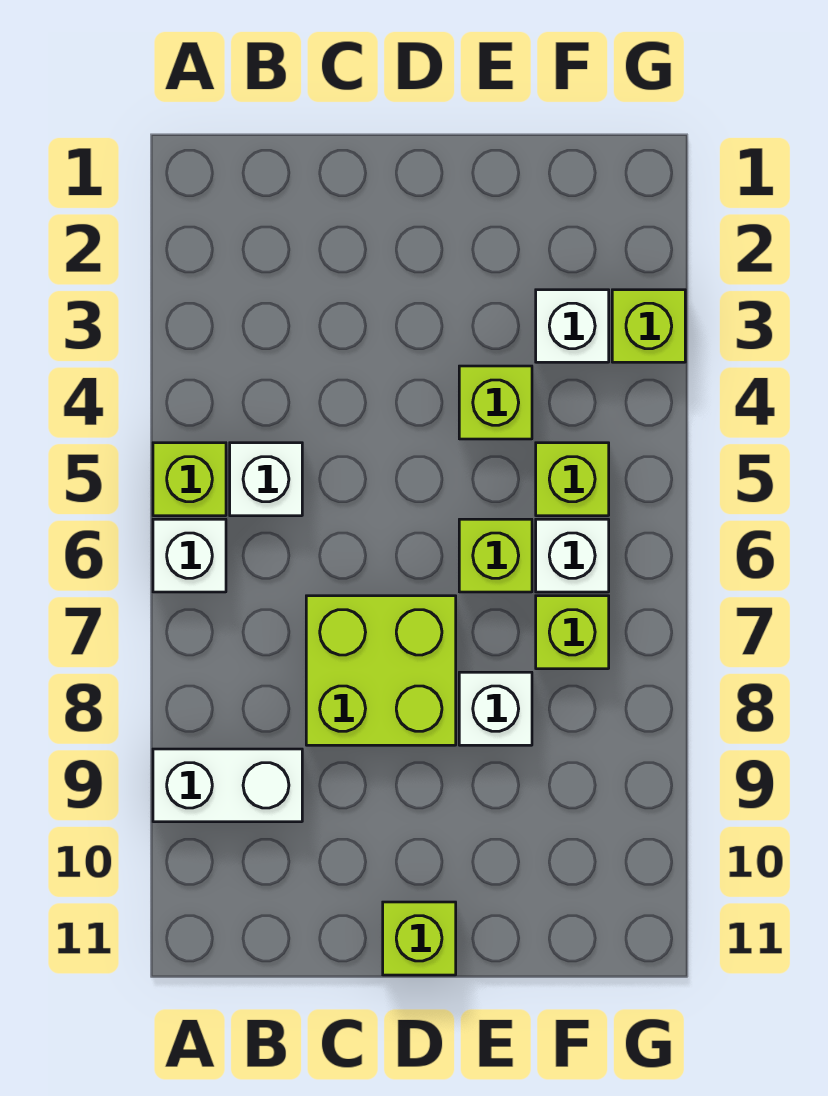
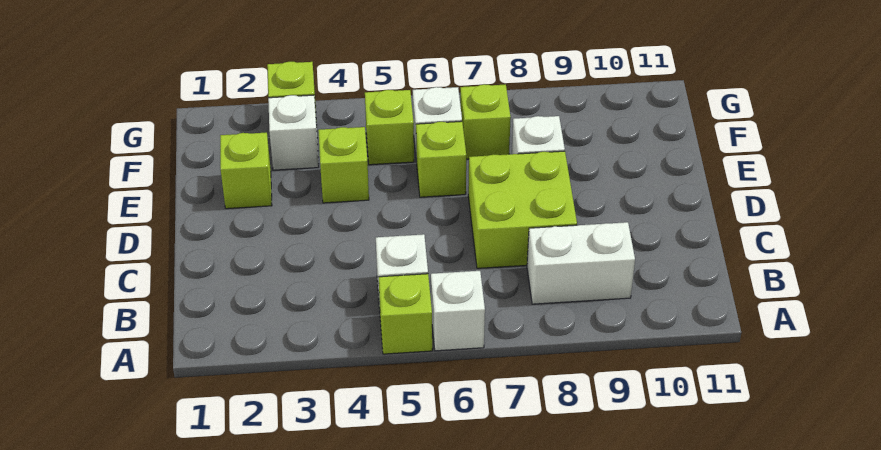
white 1x2 brick [153,749,302,822] -> white 1x2 brick turned to [527,222,635,304]
lime 1x1 brick [383,902,456,975] -> lime 1x1 brick moved to [220,133,272,209]

